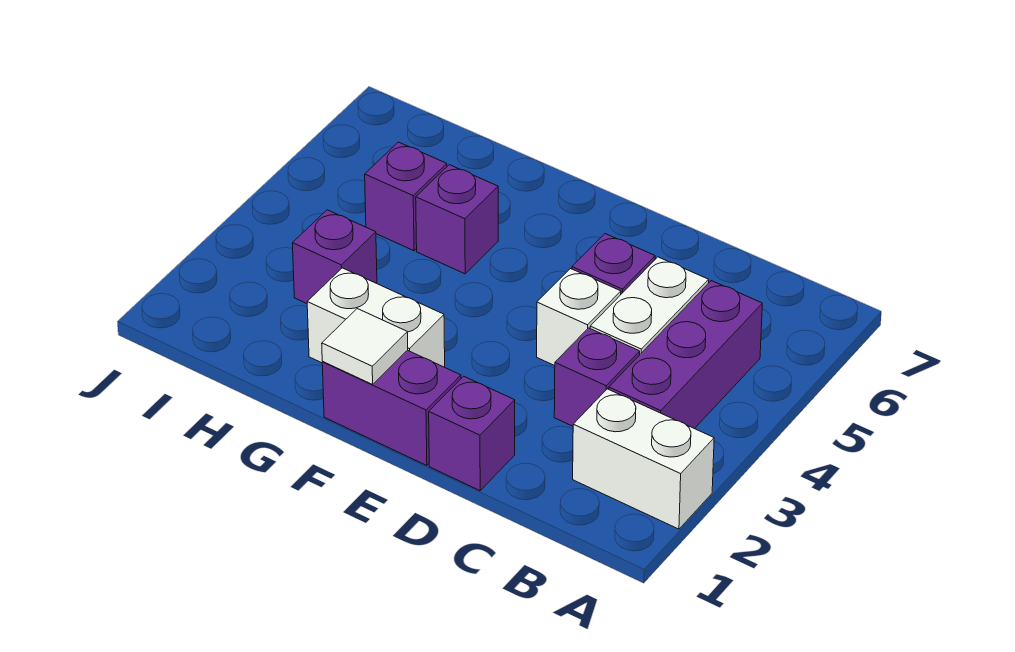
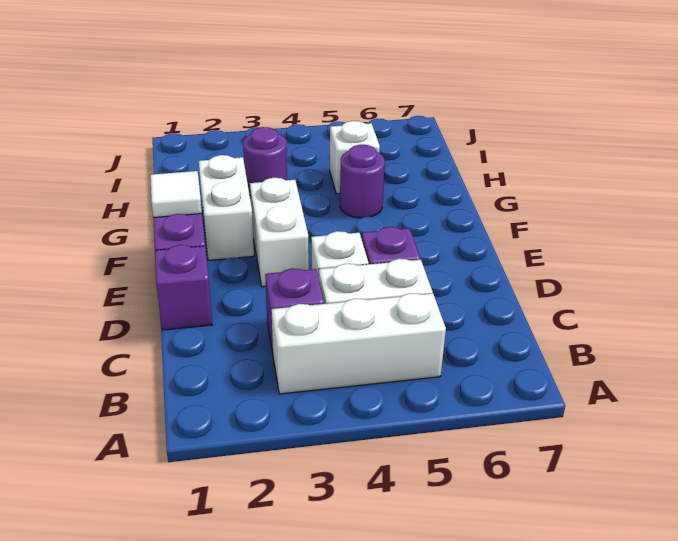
white 1x2 brick [573,389,714,529] -> white 1x2 brick moved to [250,178,309,287]
purple 1x3 brick [609,281,762,429] -> white 1x3 brick [271,293,446,394]
purple 1x1 brick [416,165,498,274] -> purple 1x1 round brick [340,145,385,218]
purple 1x1 brick [292,210,377,303] -> purple 1x1 round brick [243,127,287,195]
purple 1x1 brick [365,142,447,251] -> white 1x1 brick [330,121,380,194]

